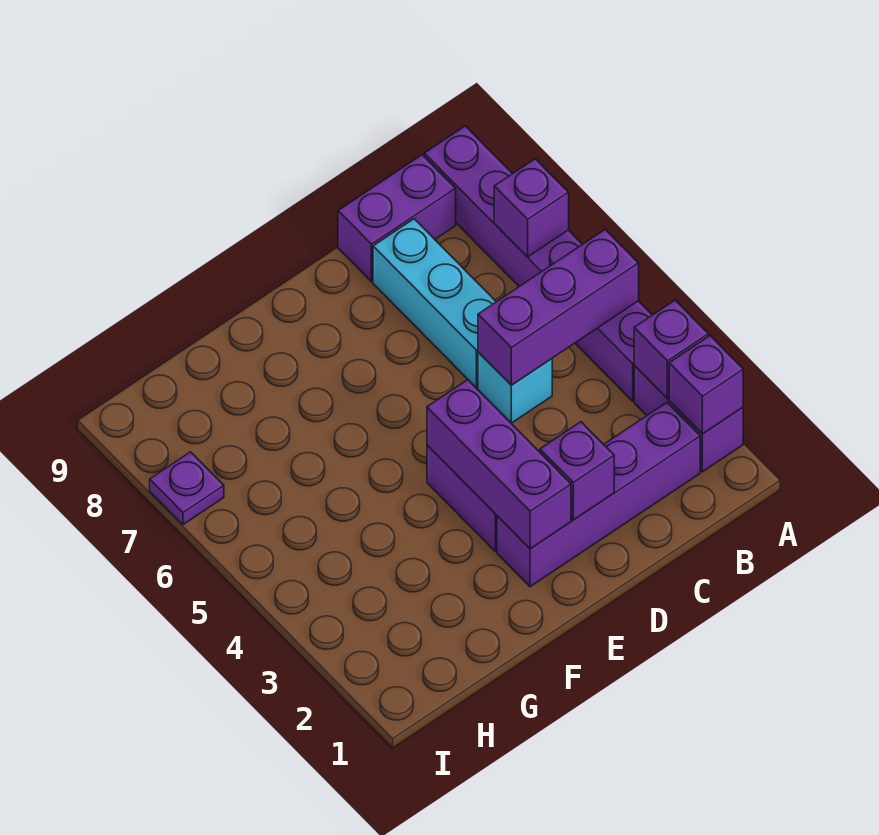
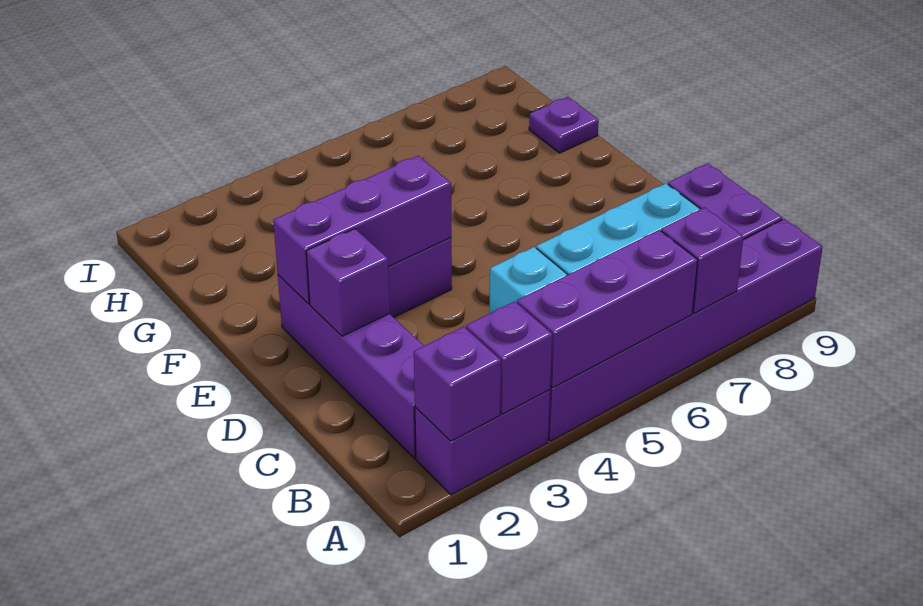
purple 1x3 brick [478,230,639,385] -> purple 1x3 brick turned to [517,230,698,388]
purple 1x1 plate [150,452,224,525] -> purple 1x1 plate moved to [529,97,599,153]

